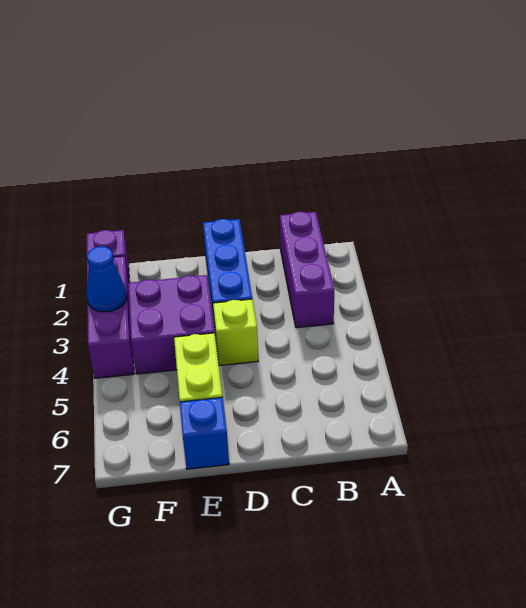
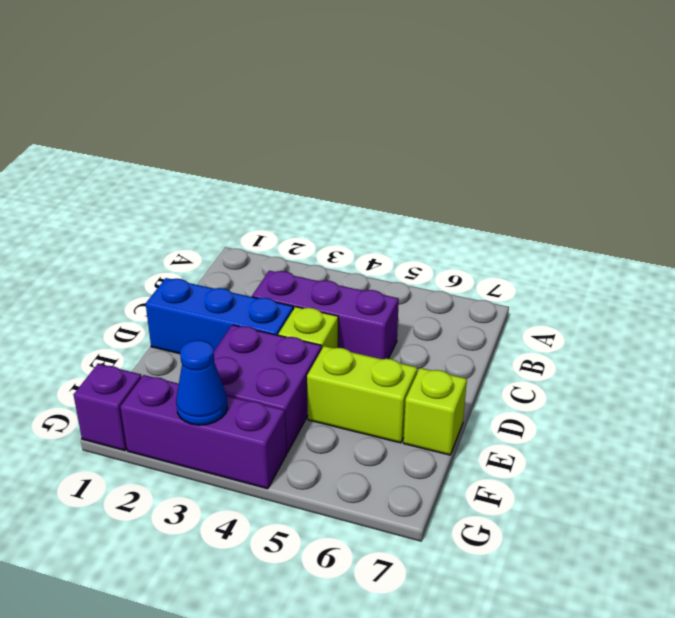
purple 1x3 brick [280,212,334,328] -> purple 1x3 brick moved to [252,271,399,359]
blue 1x1 brick [180,397,229,469] -> lime 1x1 brick [403,368,467,455]

